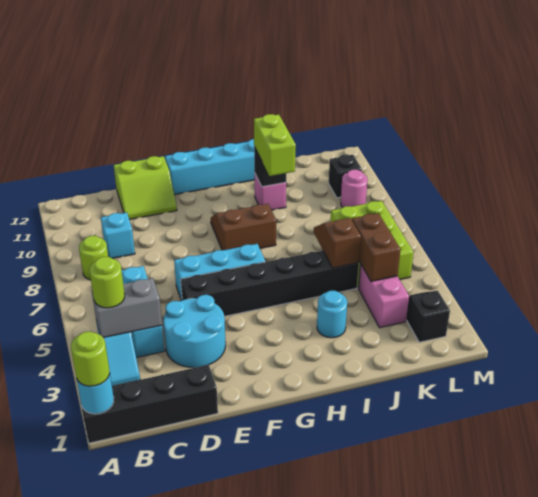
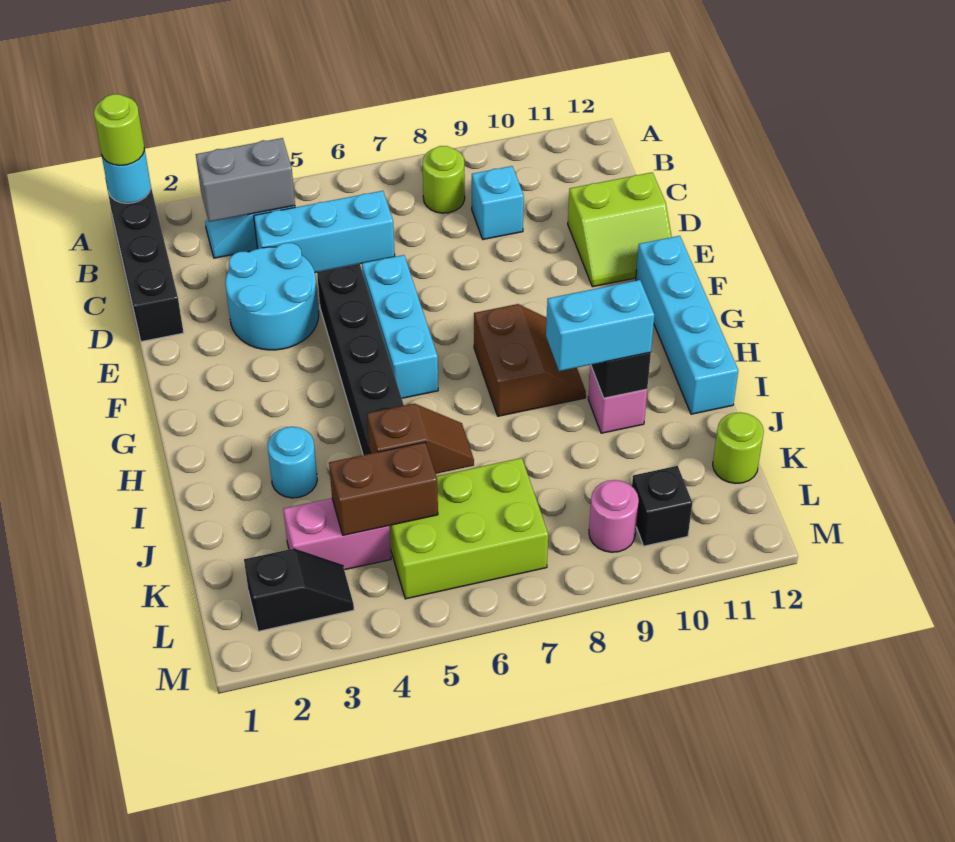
grey 1x2 brick [92,278,162,338] -> grey 1x2 brick turned to [196,138,295,222]
lime 1x1 round brick [89,257,125,308] -> lime 1x1 round brick moved to [713,412,764,483]
lime 2x2 slope [114,156,177,220] -> lime 2x2 slope turned to [568,172,672,287]
lime 1x2 brick [254,114,296,176] -> cyan 1x2 brick [546,280,655,371]

